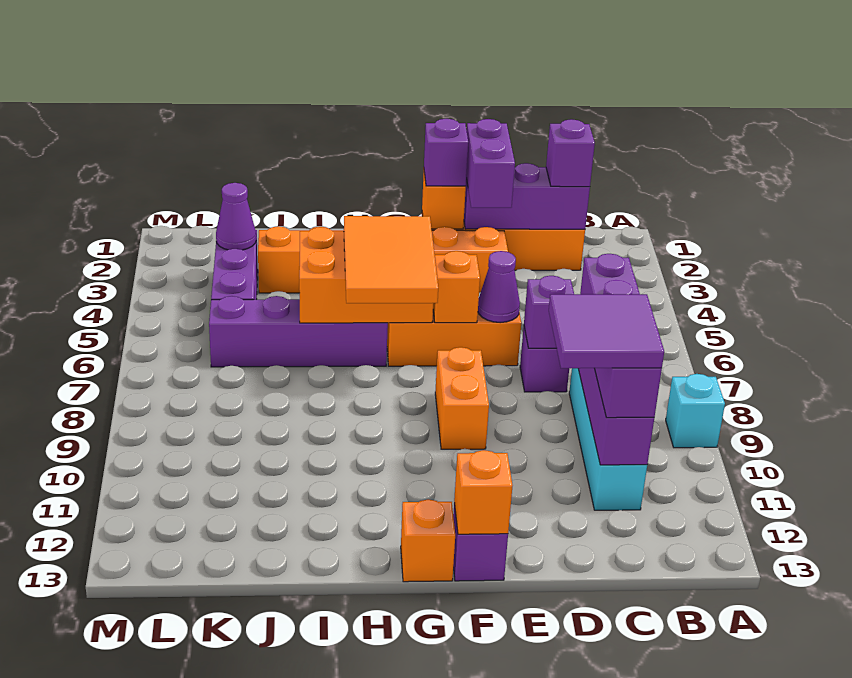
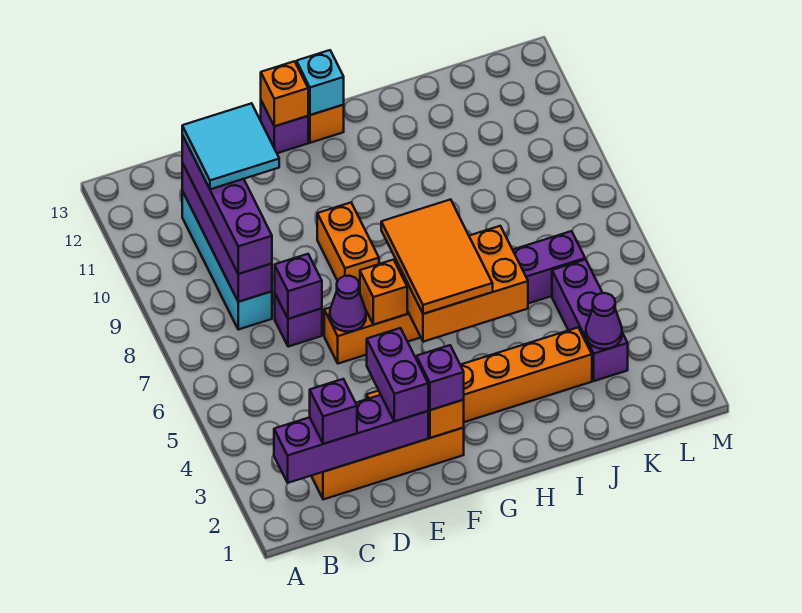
cyan 1x1 brick [666,374,725,448] -> cyan 1x1 brick moved to [296,50,344,115]
purple 1x3 brick [464,163,590,229] -> purple 1x4 brick [274,395,428,483]
purple 2x2 tile [549,294,664,368] -> cyan 2x2 tile [182,103,279,189]

